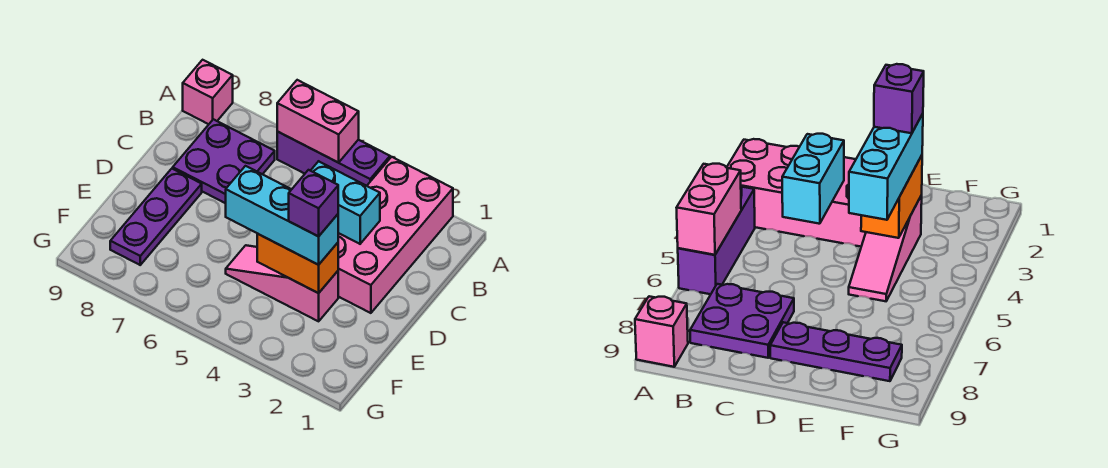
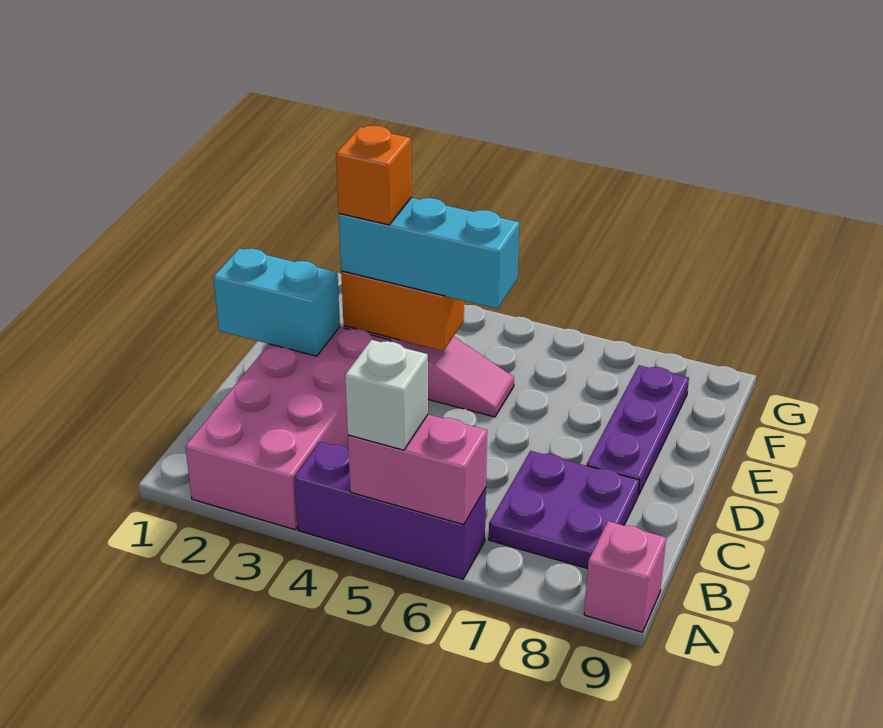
none -> white 1x1 brick [345,340,428,450]
cyan 1x2 brick [311,161,380,244] -> cyan 1x2 brick moved to [214,249,340,356]
purple 1x1 brick [289,170,338,236] -> orange 1x1 brick [336,126,412,225]

